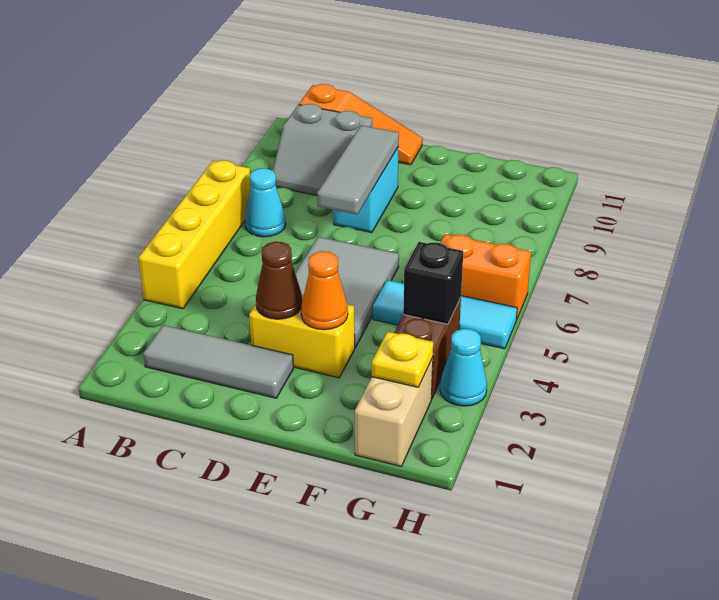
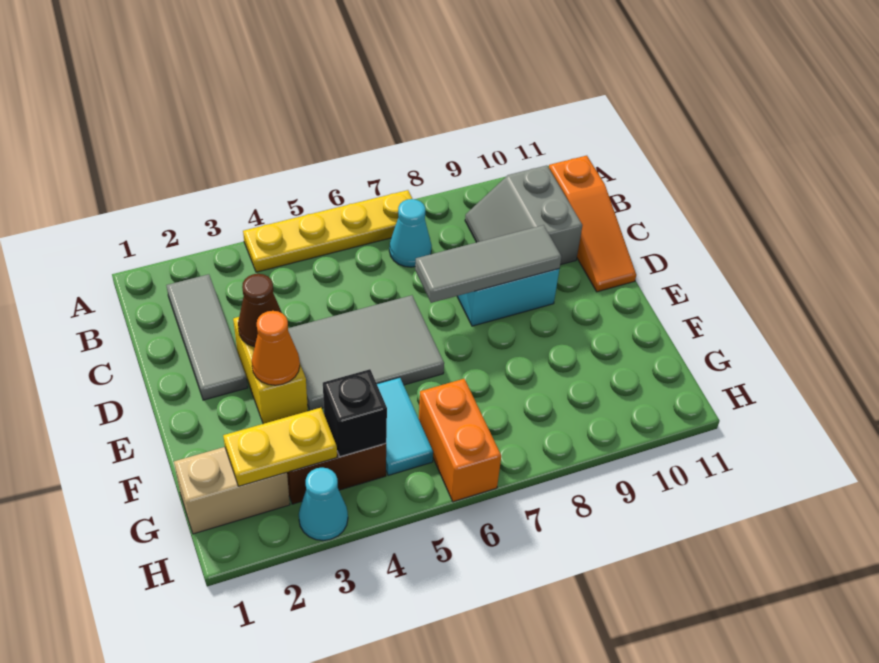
yellow 1x4 brick [139,161,251,309] -> yellow 1x4 plate [243,190,412,272]
cyan 1x3 tile [373,280,517,349] -> cyan 1x2 tile [377,377,433,476]
yellow 1x1 plate [372,332,433,387] -> yellow 1x2 plate [223,408,337,486]

